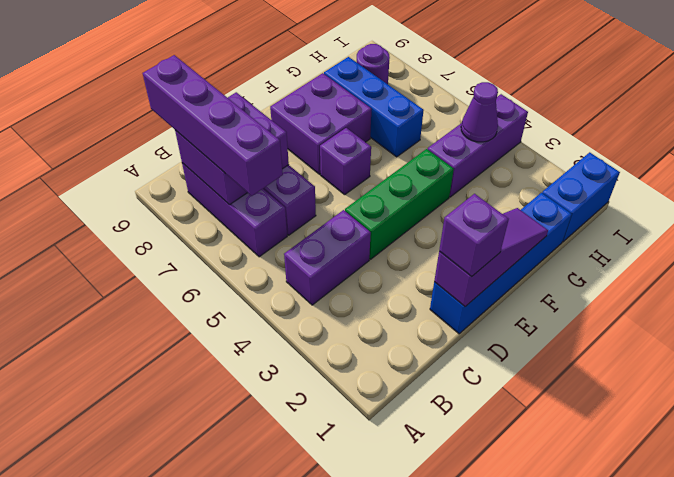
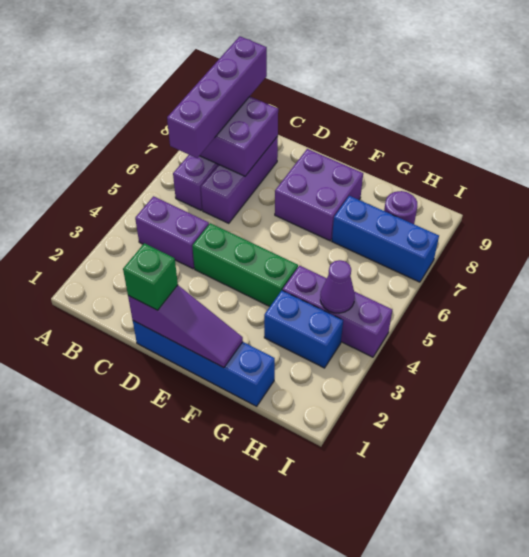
purple 1x1 brick [439,194,509,277] -> green 1x1 brick [123,243,178,310]
purple 1x1 brick [320,128,371,195] -> none
blue 1x3 brick [324,57,424,157] -> blue 1x3 brick turned to [332,196,439,282]
blue 1x2 brick [542,152,620,242] -> blue 1x2 brick moved to [264,290,343,368]

